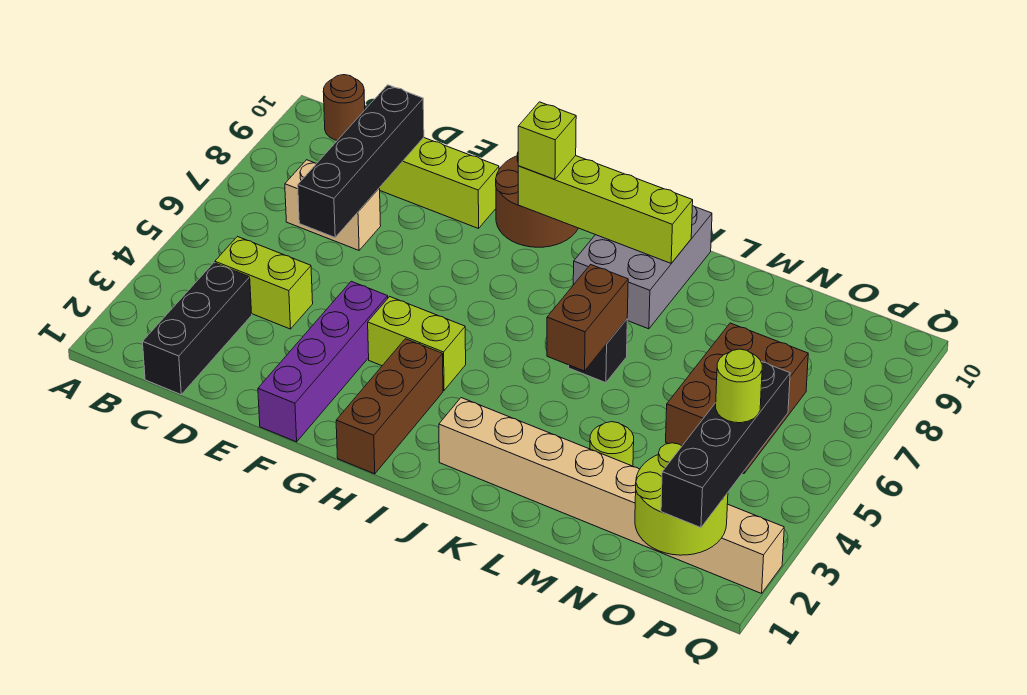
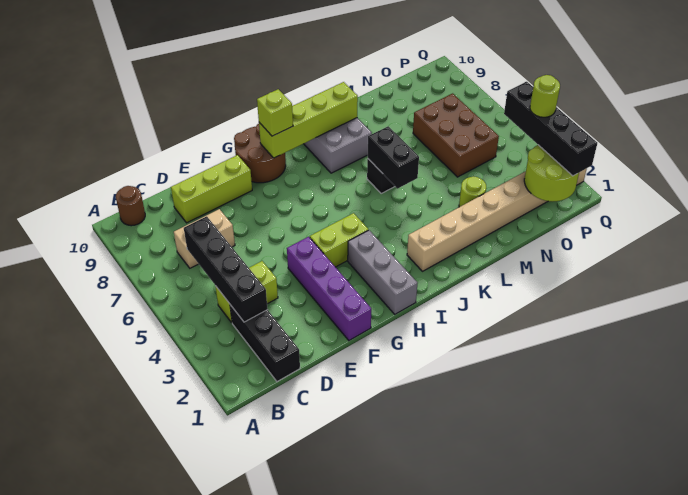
black 1x4 brick [298,85,424,237] -> black 1x4 brick moved to [184,216,268,322]
brown 1x3 brick [336,339,443,474] -> grey 1x3 brick [348,230,417,314]
brown 1x2 brick [547,265,628,371] -> black 1x2 brick [368,126,419,189]

